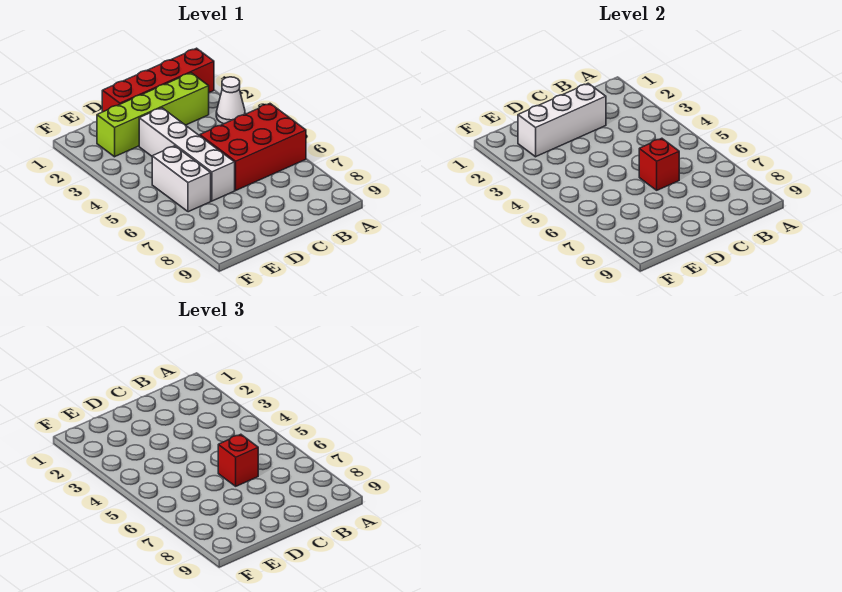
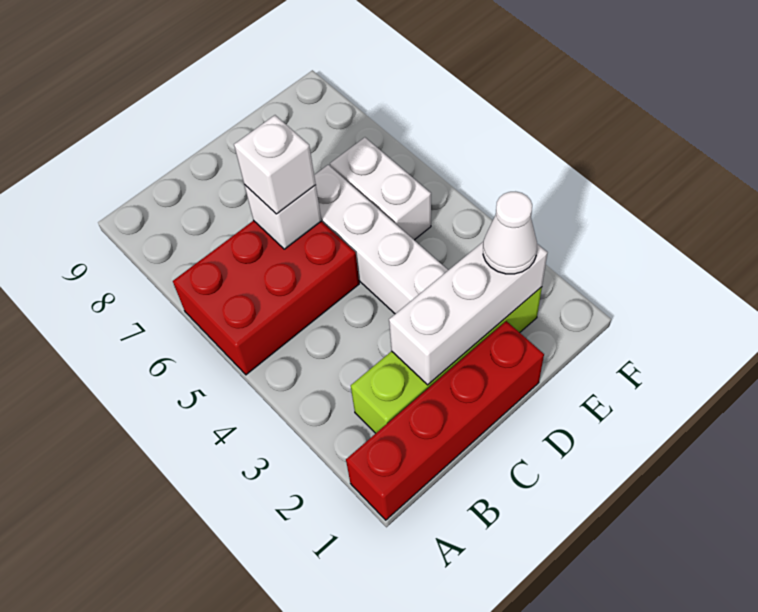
white 1x1 cone [216,77,245,124] -> white 1x1 cone moved to [483,192,537,274]
red 1x1 brick [639,138,679,190] -> white 1x1 brick [244,185,321,249]
red 1x1 brick [218,434,258,486] -> white 1x1 brick [234,115,316,214]

